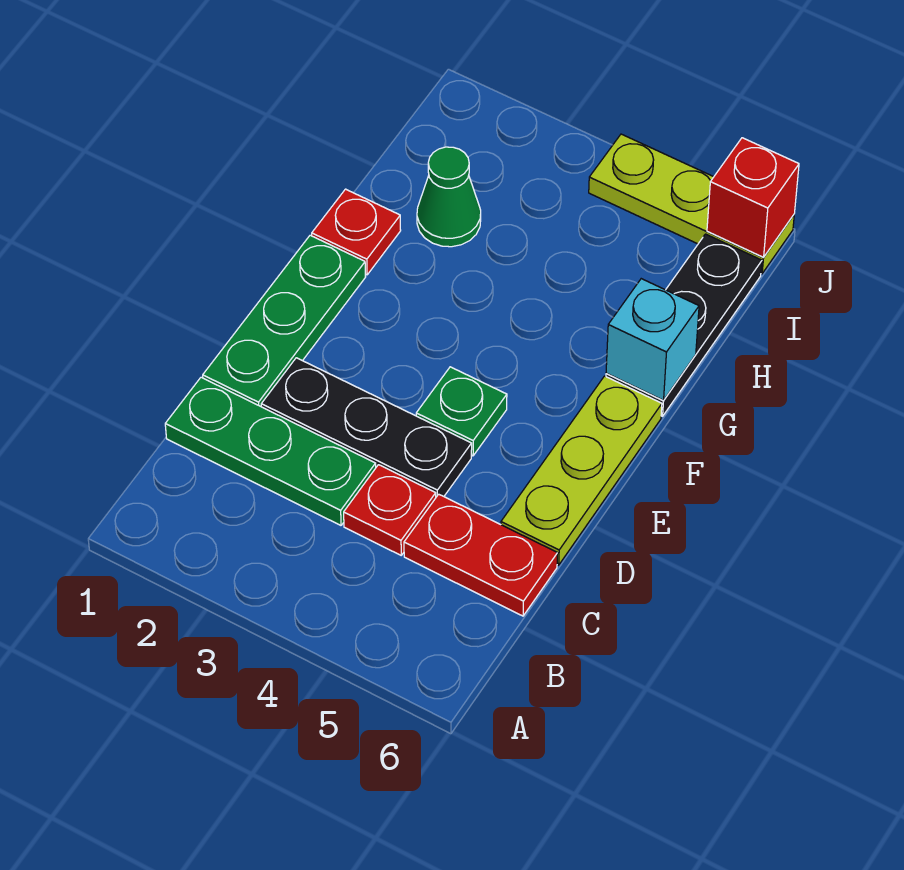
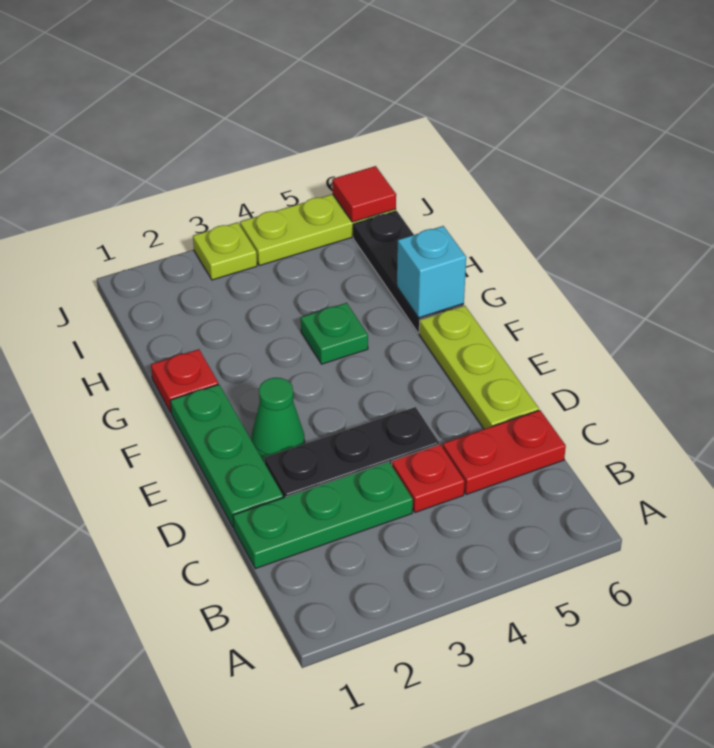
green 1x1 plate [416,367,507,456] -> green 1x1 plate moved to [301,303,368,364]
green 1x1 cone [417,147,481,247] -> green 1x1 cone moved to [251,378,305,461]
none -> lime 1x1 plate [193,222,257,280]
red 1x1 brick [707,138,799,257] -> red 1x1 tile [332,166,396,222]

